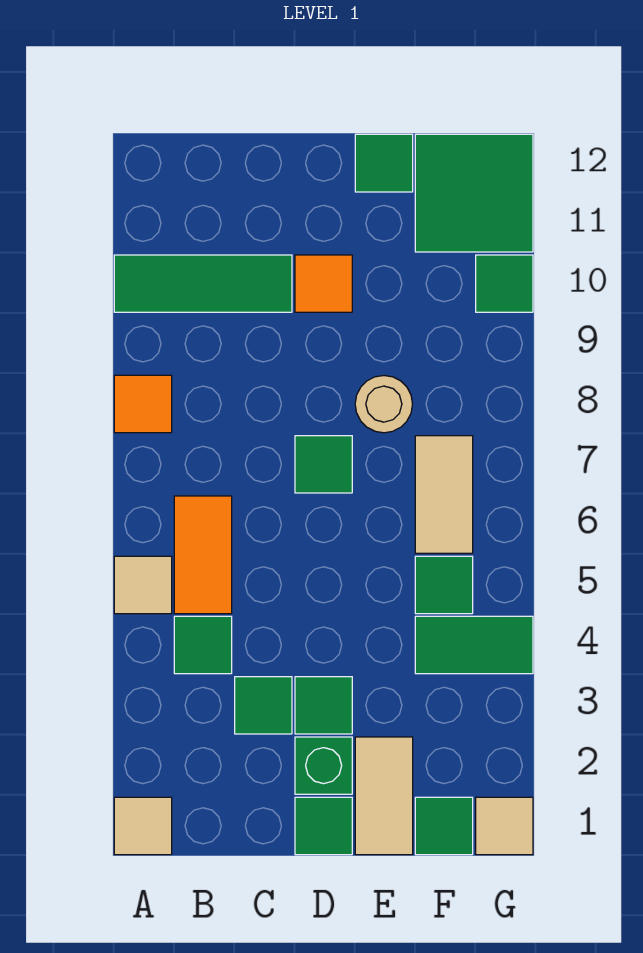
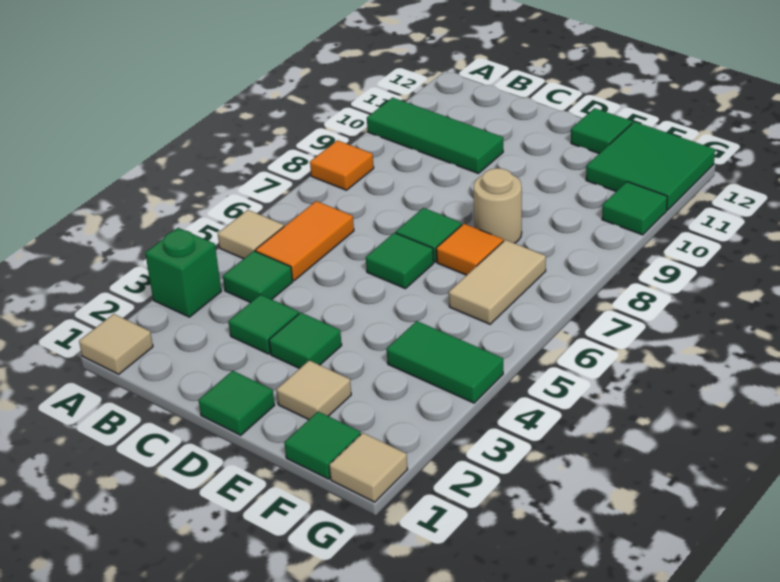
green 1x1 brick [295,737,352,794] -> green 1x1 brick moved to [145,228,221,317]
orange 1x1 tile [295,255,352,312] -> orange 1x1 tile moved to [436,224,503,275]
tan 1x2 tile [355,737,413,855] -> tan 1x1 tile [276,360,351,420]
green 1x1 tile [415,556,473,614] -> green 1x1 tile moved to [366,233,434,288]

